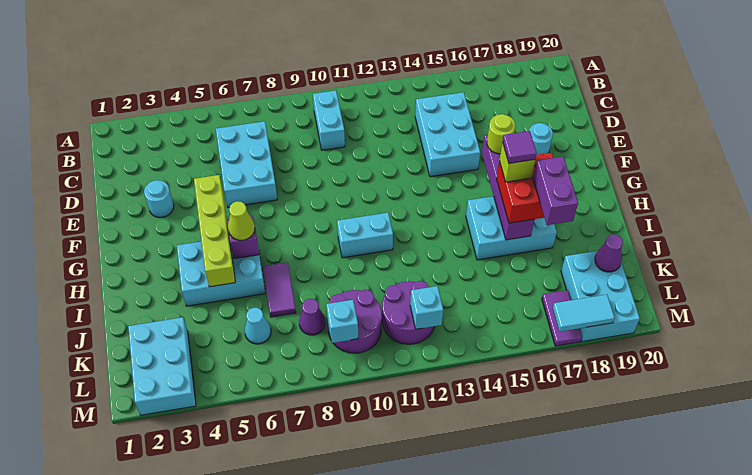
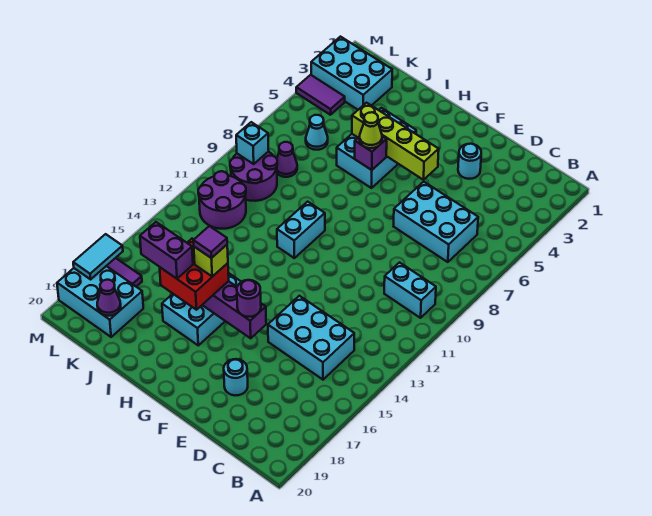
lime 1x1 round brick [487,114,515,154] -> purple 1x1 round brick [237,280,261,317]
purple 1x2 tile [263,262,296,317] -> purple 1x2 tile moved to [296,75,345,115]
cyan 1x1 brick [410,286,443,329] -> none

